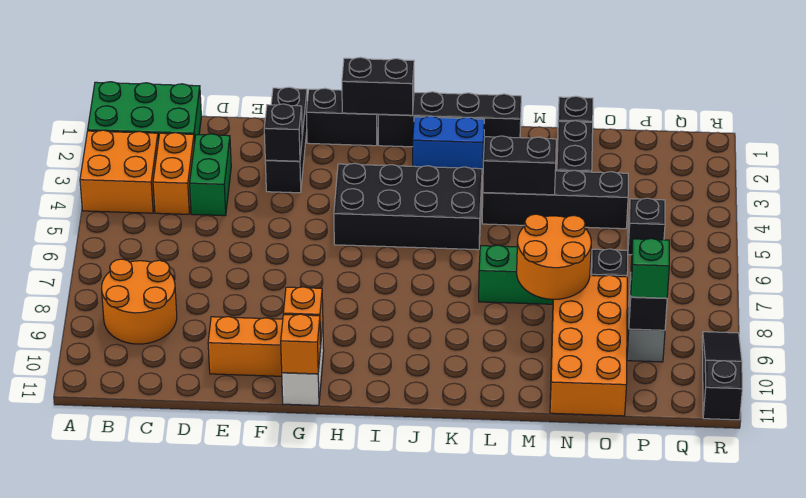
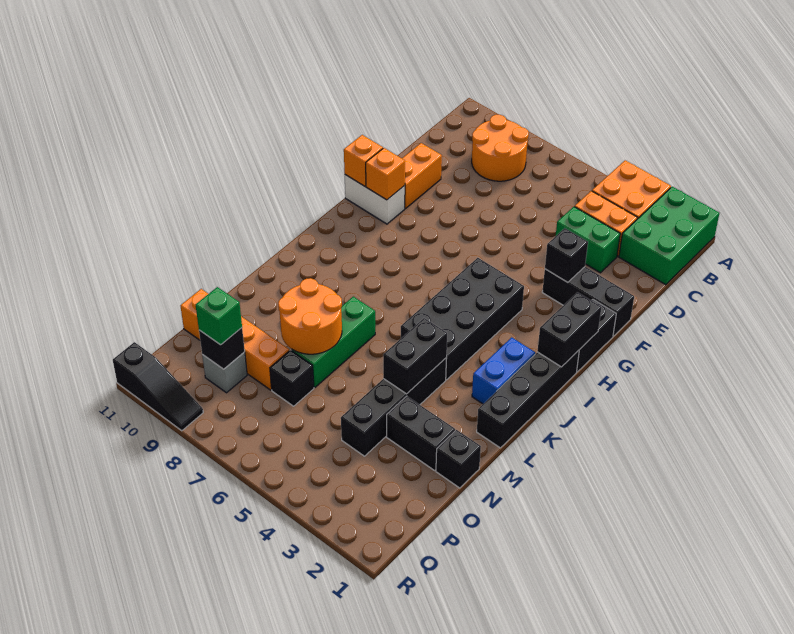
orange 2x4 brick [550,275,627,416] -> orange 1x4 brick [181,289,289,390]
black 1x1 brick [628,198,665,255] -> none

